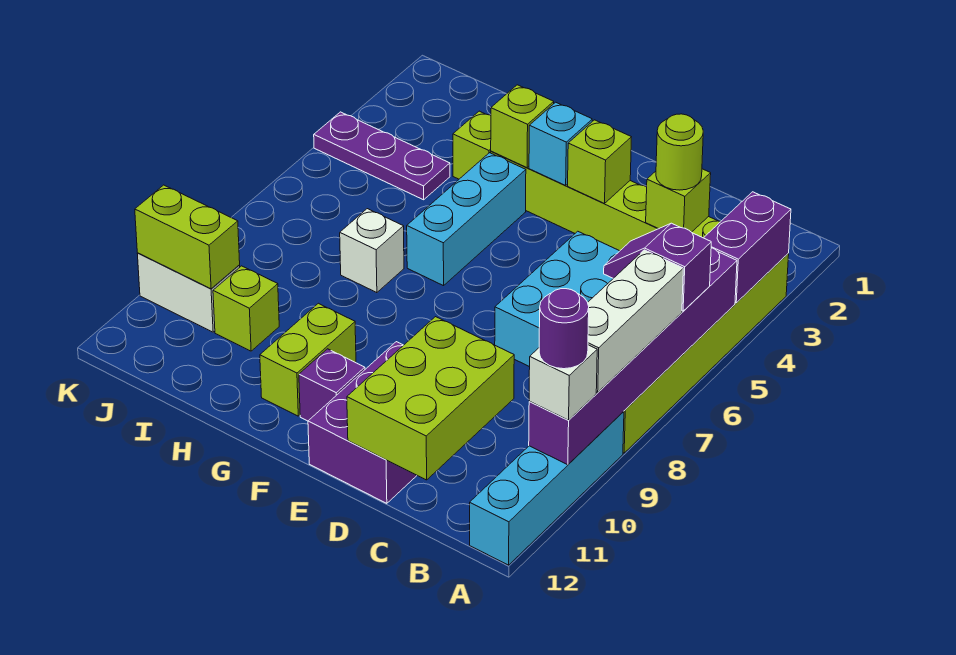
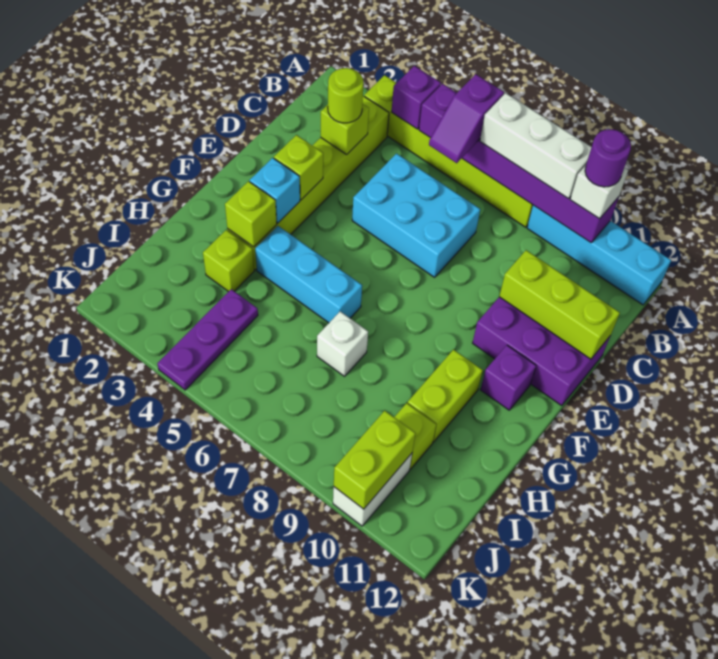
purple 1x2 brick [704,192,791,303] -> purple 1x1 brick [392,66,441,129]
lime 2x3 brick [347,317,514,480] -> lime 1x3 brick [499,250,620,359]
lime 1x2 brick [260,303,356,416] -> lime 1x2 brick turned to [408,349,483,442]

